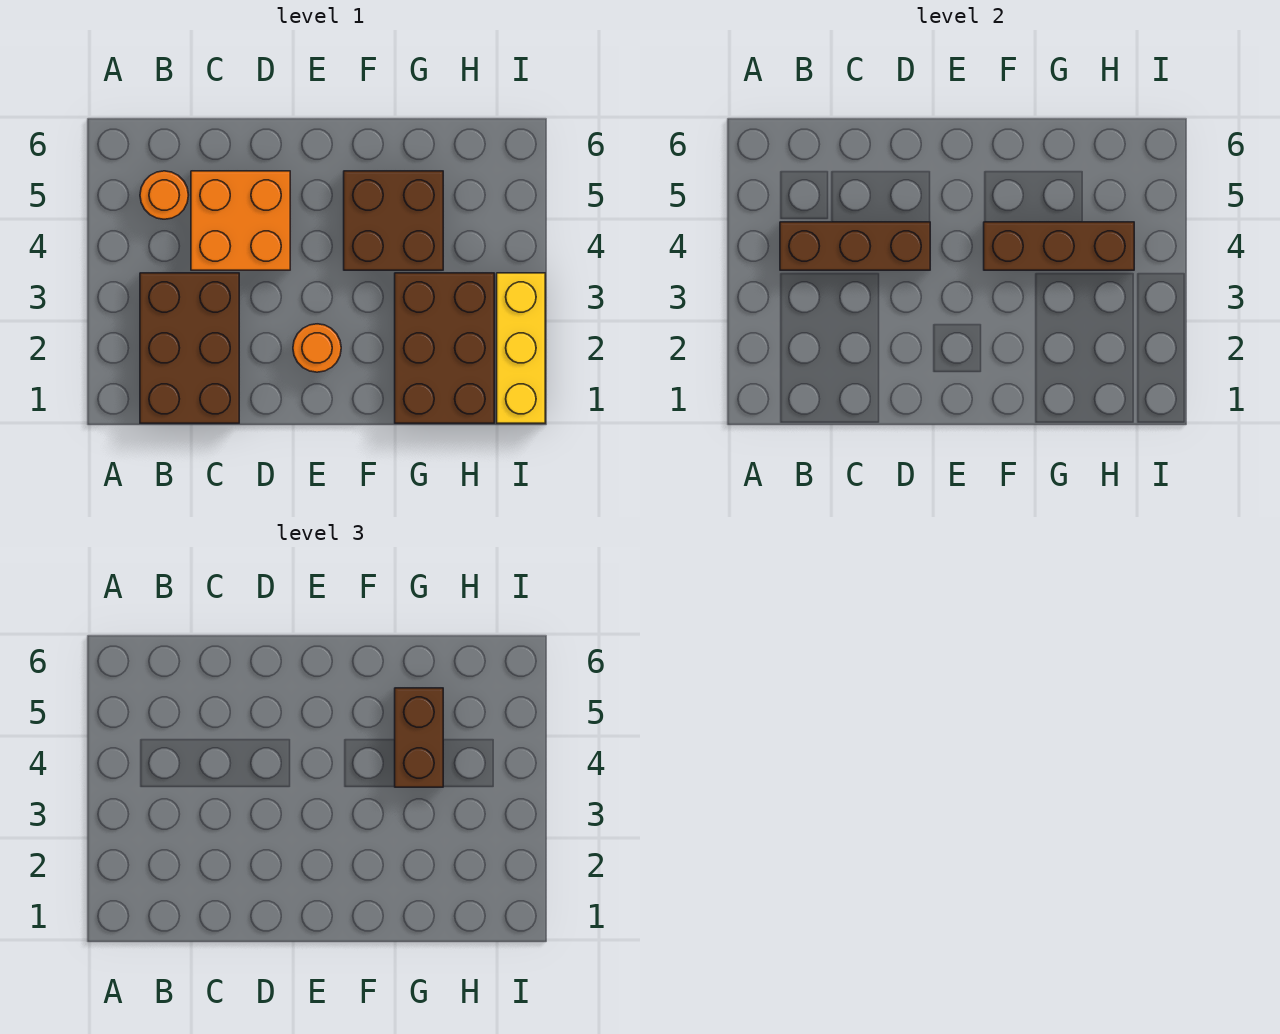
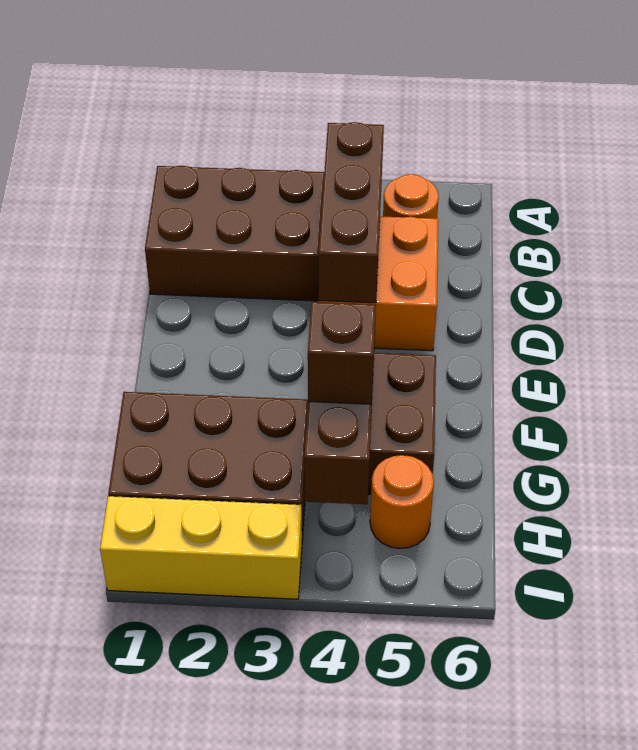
orange 1x1 round brick [293,324,341,372] -> orange 1x1 round brick moved to [370,455,434,549]
brown 1x2 brick [395,688,443,787] -> brown 1x1 brick [308,302,376,404]

